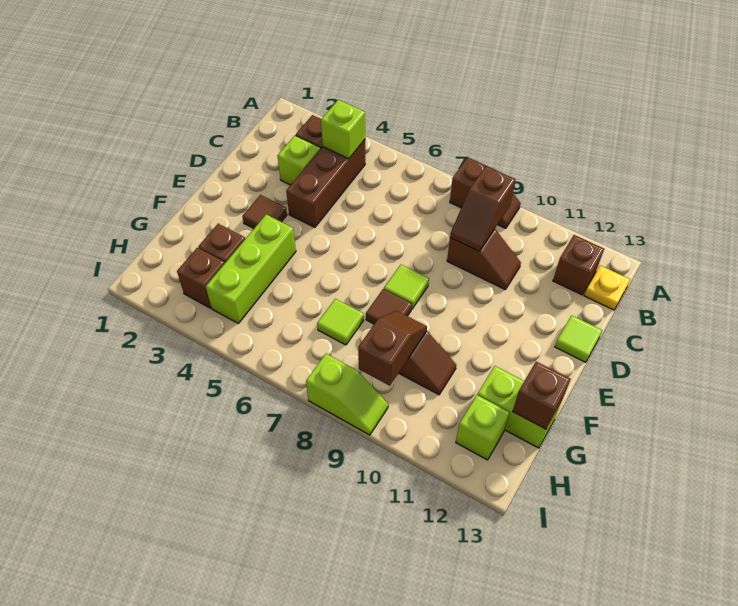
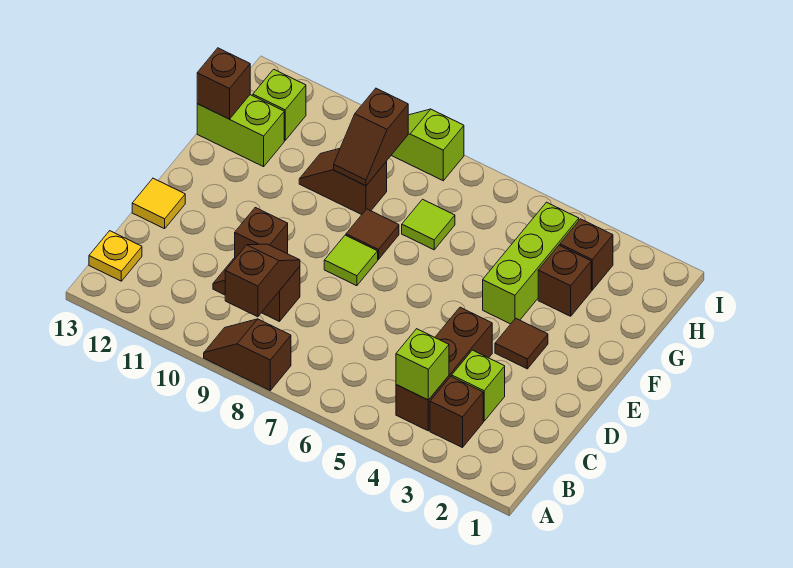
brown 1x1 brick [553,235,604,295] -> brown 1x1 brick moved to [235,208,288,258]
lime 1x1 tile [555,315,602,362] -> yellow 1x1 tile [132,178,185,229]

